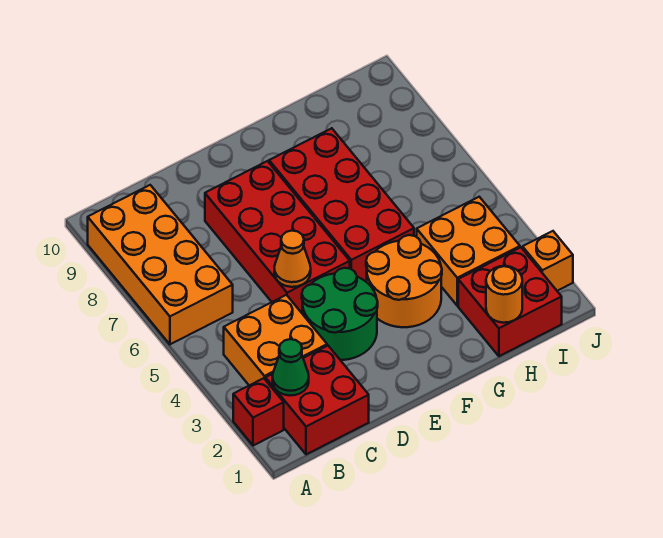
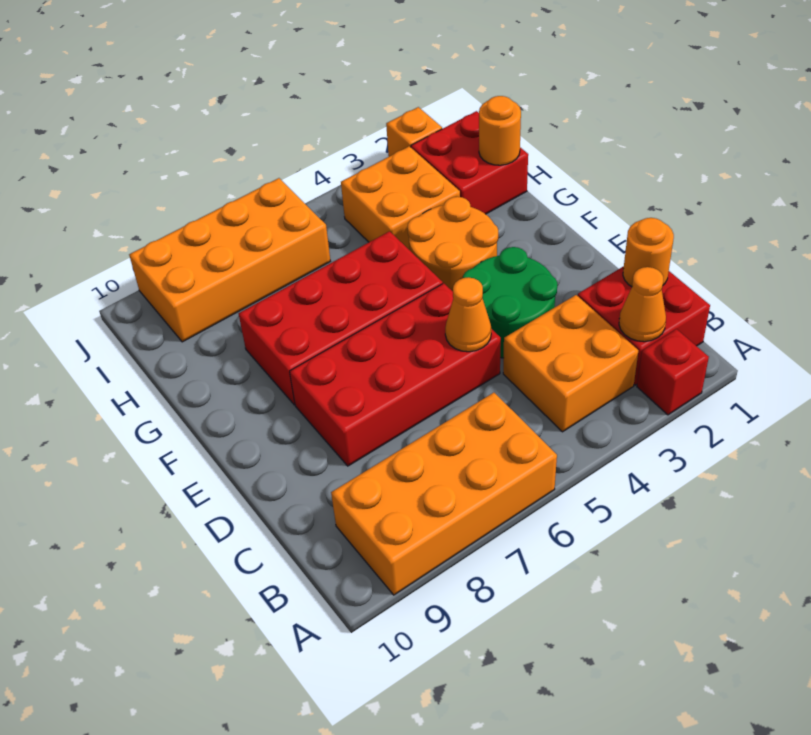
green 1x1 cone [272,339,309,396] -> orange 1x1 cone [619,267,666,342]
none -> orange 1x1 round brick [623,218,674,287]
none -> orange 2x4 brick [129,178,330,342]

